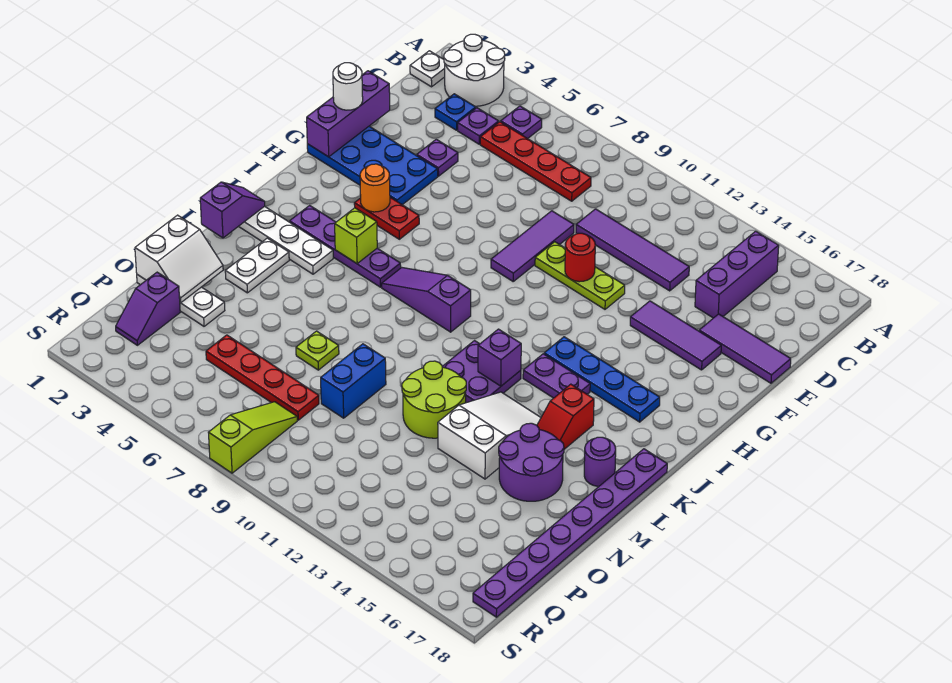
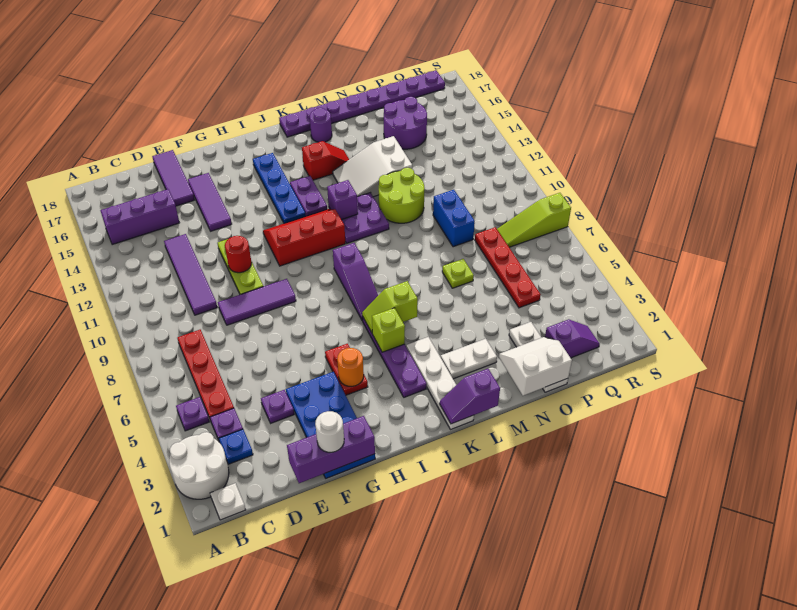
none -> red 2x3 slope [263,209,345,266]
none -> lime 1x2 slope [362,281,418,333]
purple 2x2 round brick [499,423,564,501] -> purple 2x2 round brick moved to [384,97,427,149]
blue 1x2 brick [321,344,386,418] -> blue 1x2 brick turned to [433,190,475,247]

